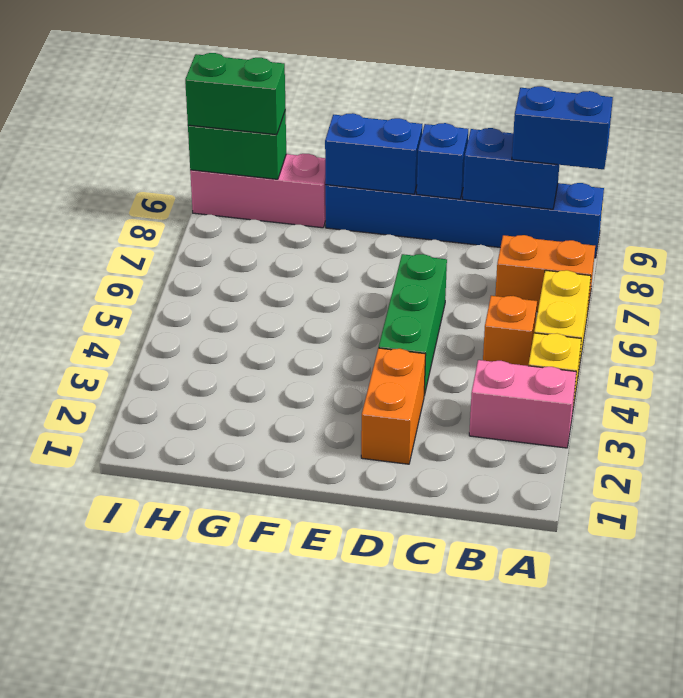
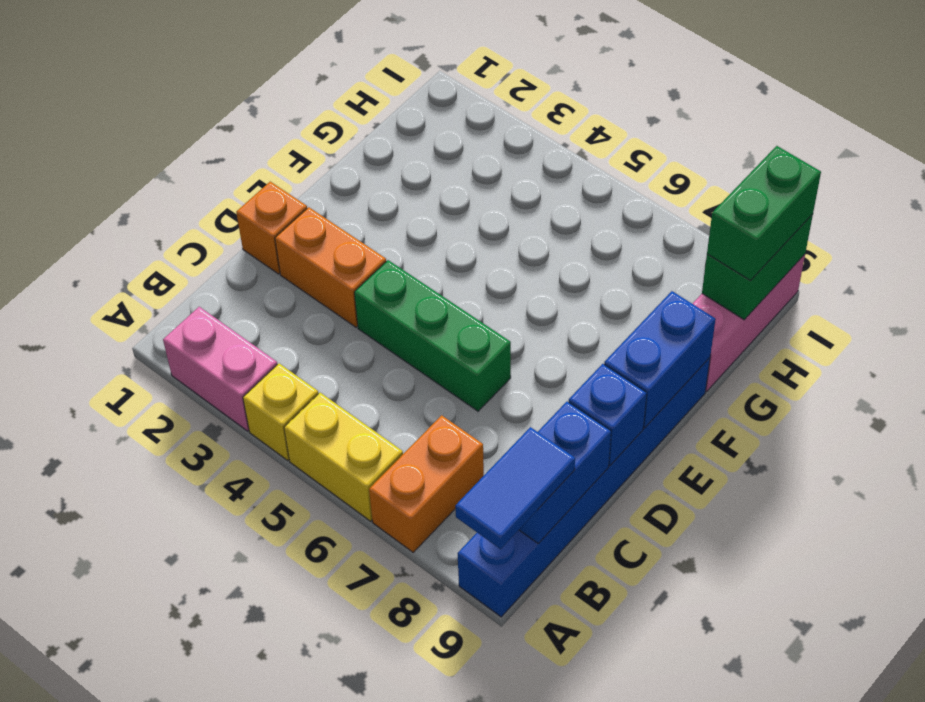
pink 1x2 brick [469,360,576,448] -> pink 1x2 brick turned to [163,307,277,431]
blue 1x2 brick [512,86,613,169] -> blue 1x2 tile [455,427,575,549]
orange 1x1 brick [483,296,537,366] -> orange 1x1 brick moved to [236,182,307,274]

